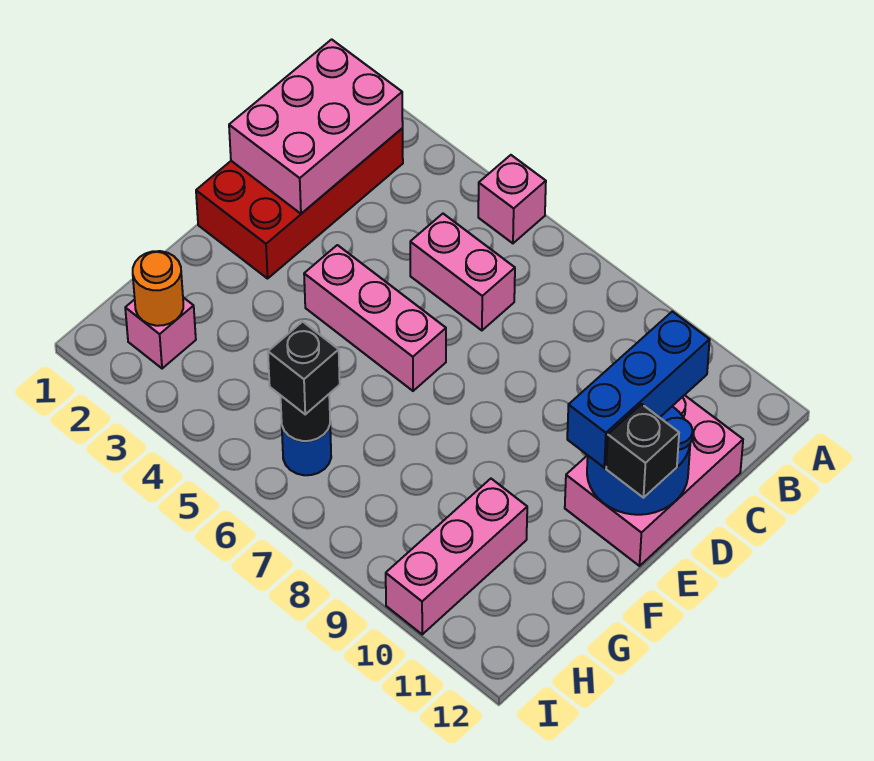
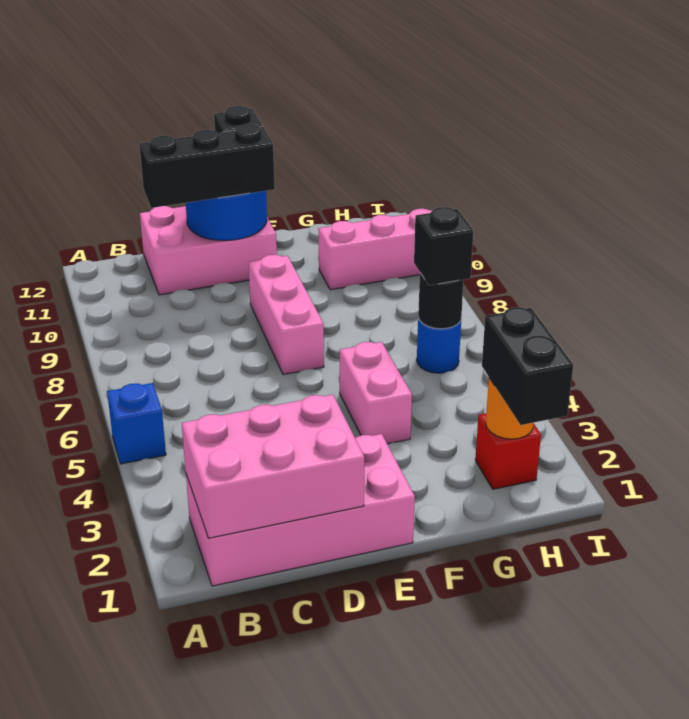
pink 1x1 brick [478,155,546,243] -> blue 1x1 brick [107,383,166,464]
red 2x4 brick [196,128,403,279] -> pink 2x4 brick [186,434,415,586]
pink 1x2 brick [410,214,515,330] -> pink 1x2 brick moved to [340,342,412,444]
blue 1x3 brick [567,311,710,467] -> black 1x3 brick [139,124,275,208]
pink 1x3 brick [304,245,446,391] -> pink 1x3 brick moved to [248,255,324,375]
none -> black 1x2 brick [482,307,573,425]
pink 1x1 brick [125,297,196,369] -> red 1x1 brick [475,413,541,489]

